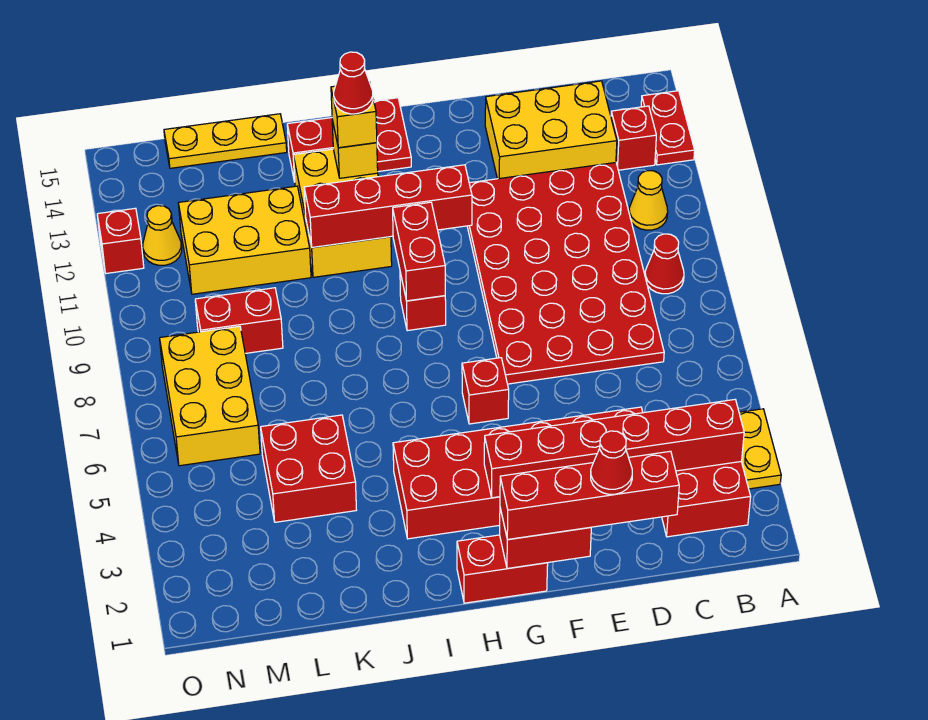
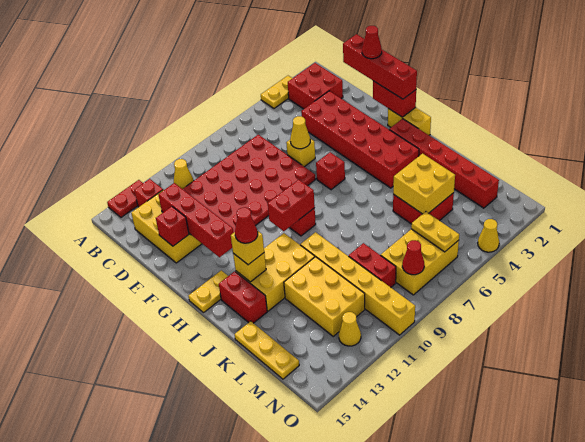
red 1x6 brick [484,400,744,498] -> red 1x6 brick moved to [389,119,499,208]
red 1x1 cone [645,234,684,294] -> red 1x1 cone moved to [402,240,424,275]
none -> yellow 1x1 brick [286,139,315,167]
none -> yellow 1x1 cone [290,116,310,149]
red 1x2 brick [457,535,548,603] -> yellow 1x2 brick [388,107,431,135]
red 1x4 brick [304,165,472,247] -> red 1x4 brick moved to [158,183,234,257]
red 1x2 plate [374,98,411,172] -> yellow 1x2 plate [189,270,228,312]
none -> yellow 1x6 brick [300,232,415,335]
none -> yellow 2x2 brick [393,154,455,214]
none -> yellow 1x2 plate [411,212,459,252]
none -> yellow 1x1 cone [478,219,499,252]
red 1x1 brick [97,208,144,273] -> red 1x1 brick moved to [156,206,189,246]

